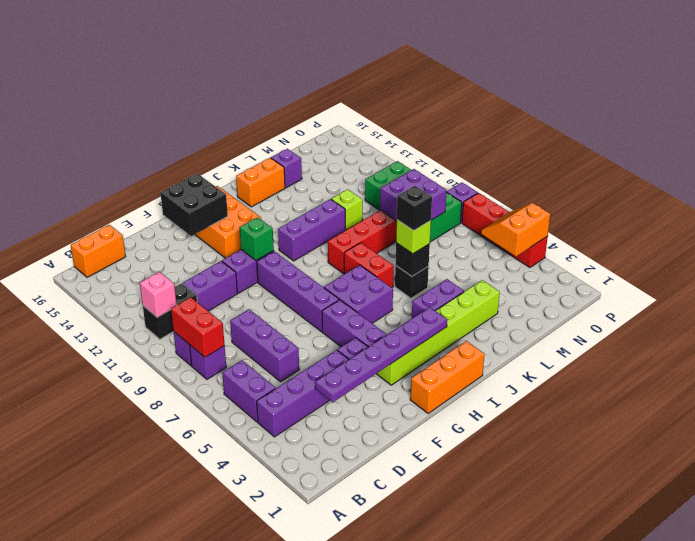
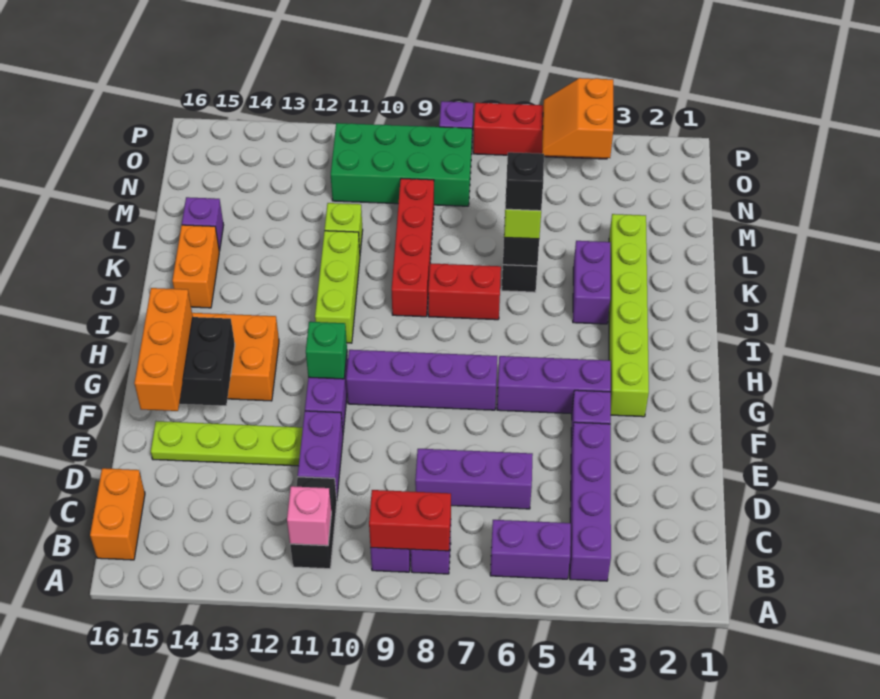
purple 1x6 plate [315,307,447,402] -> none
none -> lime 1x4 plate [151,421,303,466]
orange 1x3 brick [410,341,484,413] -> orange 1x3 brick moved to [134,288,193,411]
purple 2x2 brick [324,265,393,323] -> none
purple 1x3 brick [278,199,346,261] -> lime 1x3 brick [315,231,360,343]
purple 2x2 brick [380,169,447,221] -> none

